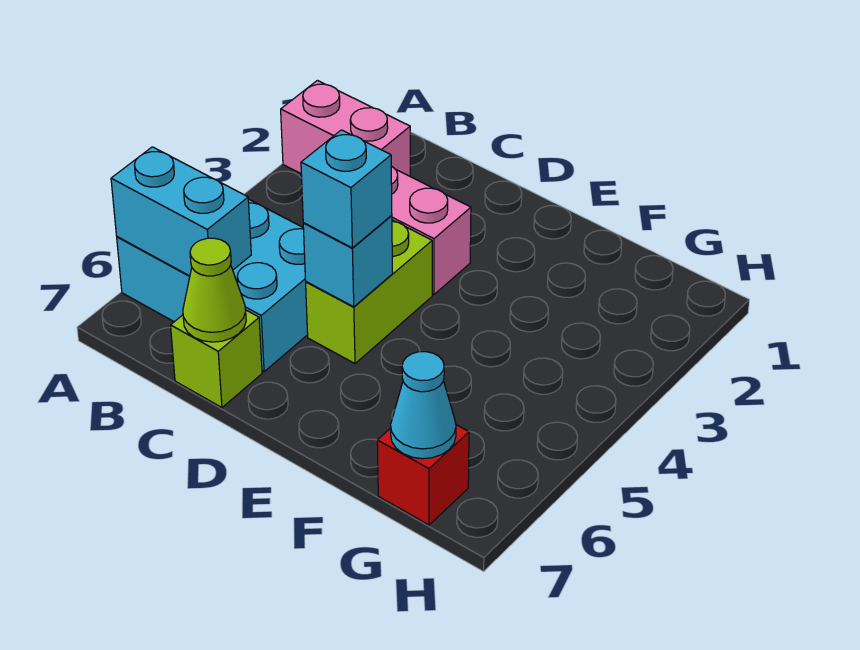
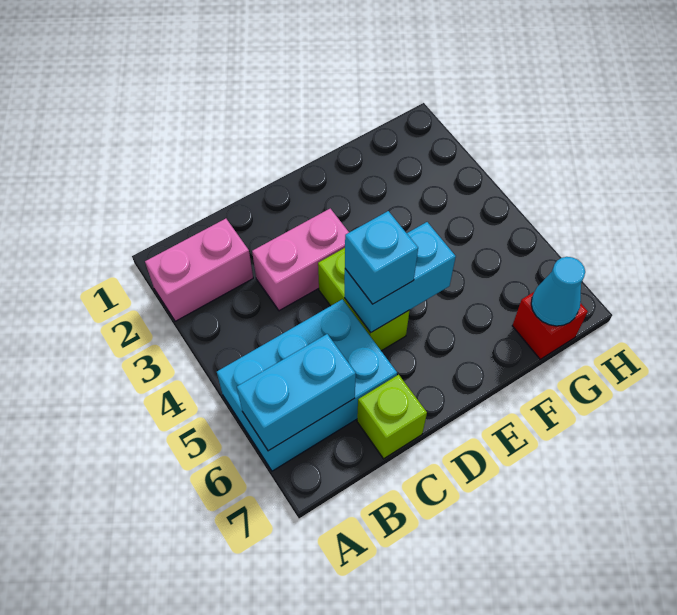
lime 1x1 cone [183,238,246,342] -> none
cyan 1x1 brick [303,215,393,307] -> cyan 1x2 brick [345,222,456,332]

